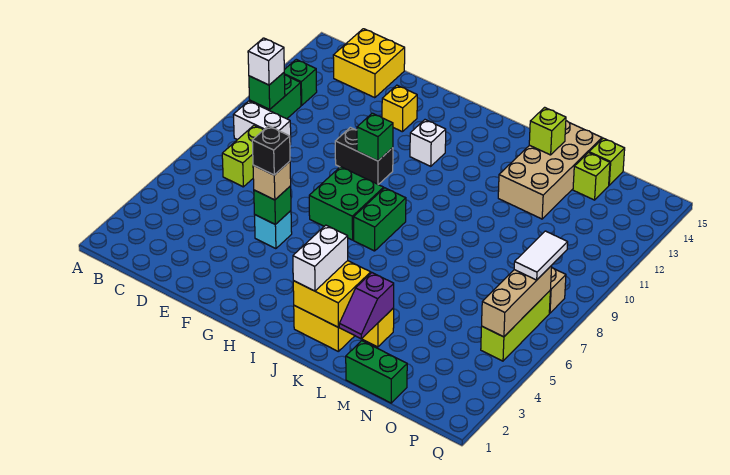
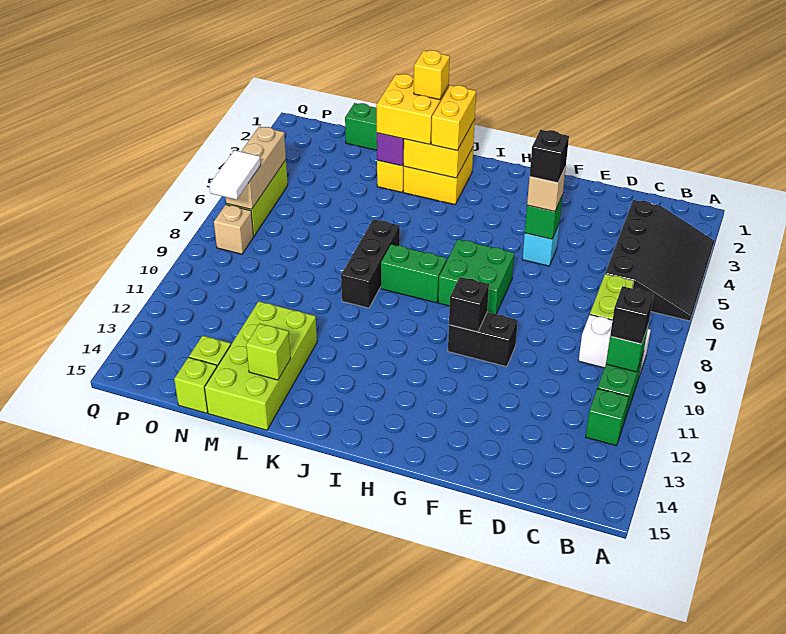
none -> black 3x4 slope [605,200,714,321]
white 1x1 brick [248,38,284,85] -> black 1x1 brick [610,286,654,344]
yellow 2x2 brick [333,29,405,98] -> yellow 2x2 brick moved to [376,74,449,144]
yellow 1x1 brick [382,85,417,132] -> yellow 1x1 brick moved to [414,50,450,100]
green 1x1 brick [357,113,393,161] -> black 1x1 brick [449,277,489,332]
white 1x1 brick [410,120,446,166] -> none
green 1x2 brick [354,188,406,251] -> green 1x2 brick turned to [381,244,447,303]
white 1x2 brick [293,225,348,291] -> yellow 1x2 brick [431,85,476,151]
none -> black 1x3 brick [341,219,400,308]
tan 2x4 brick [498,121,602,219] -> lime 2x4 brick [205,301,317,430]

